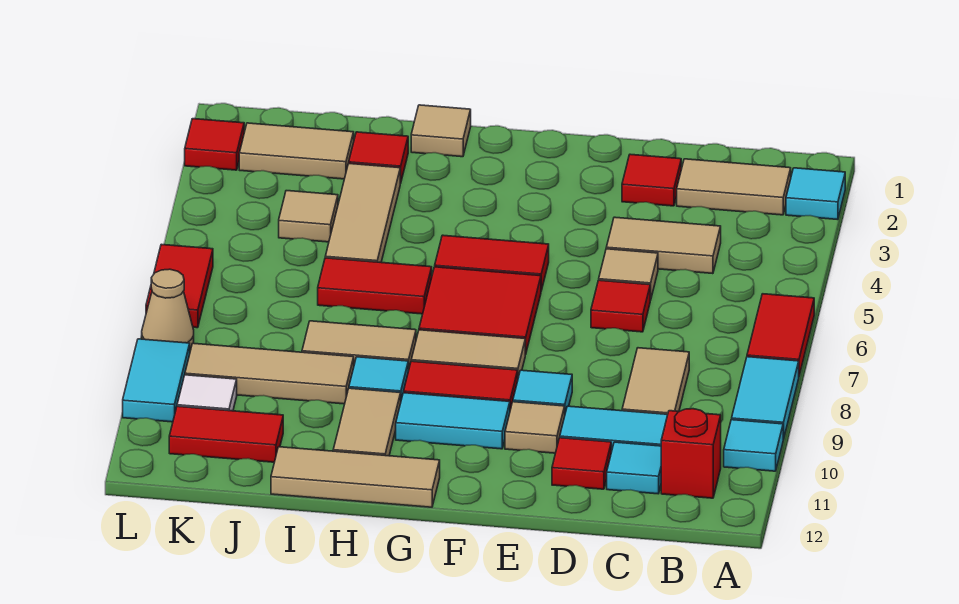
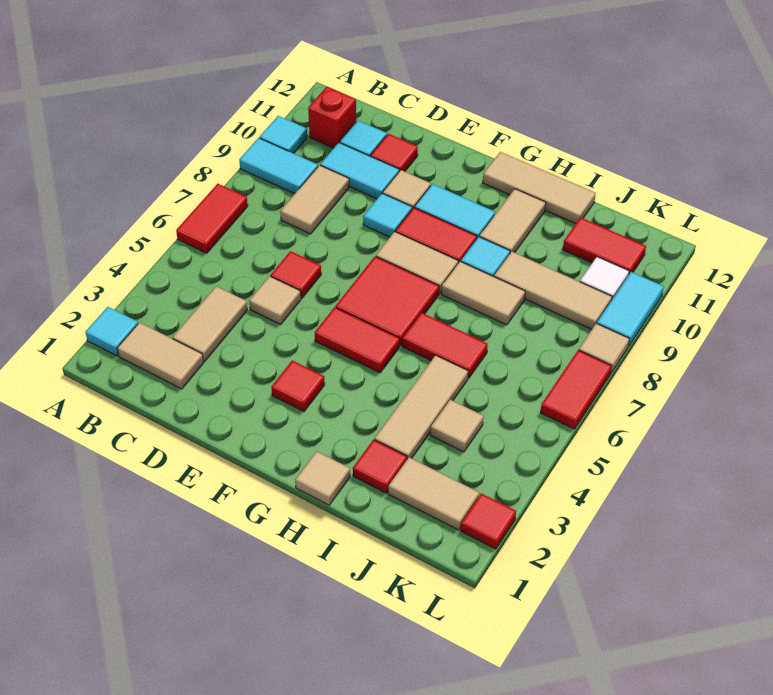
cyan 1x2 tile [732,357,799,440] -> cyan 1x2 tile turned to [239,138,318,194]
tan 1x2 tile [606,217,721,274] -> tan 1x2 tile turned to [173,286,247,362]
red 1x1 tile [622,154,681,206] -> red 1x1 tile moved to [271,360,325,411]
tan 1x1 cone [142,269,194,349] -> tan 1x1 tile [579,323,629,373]

